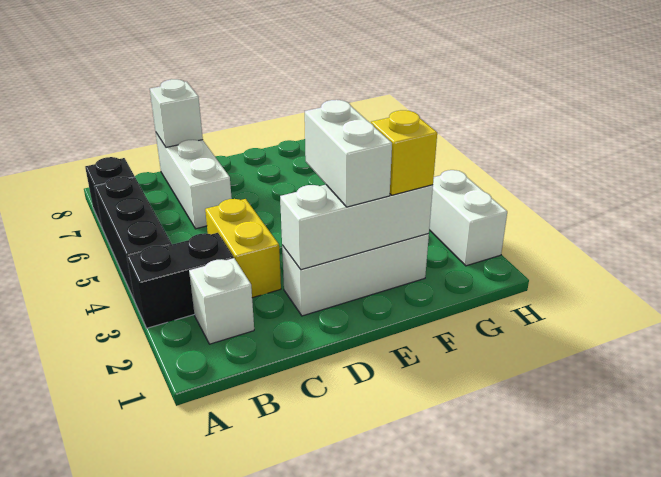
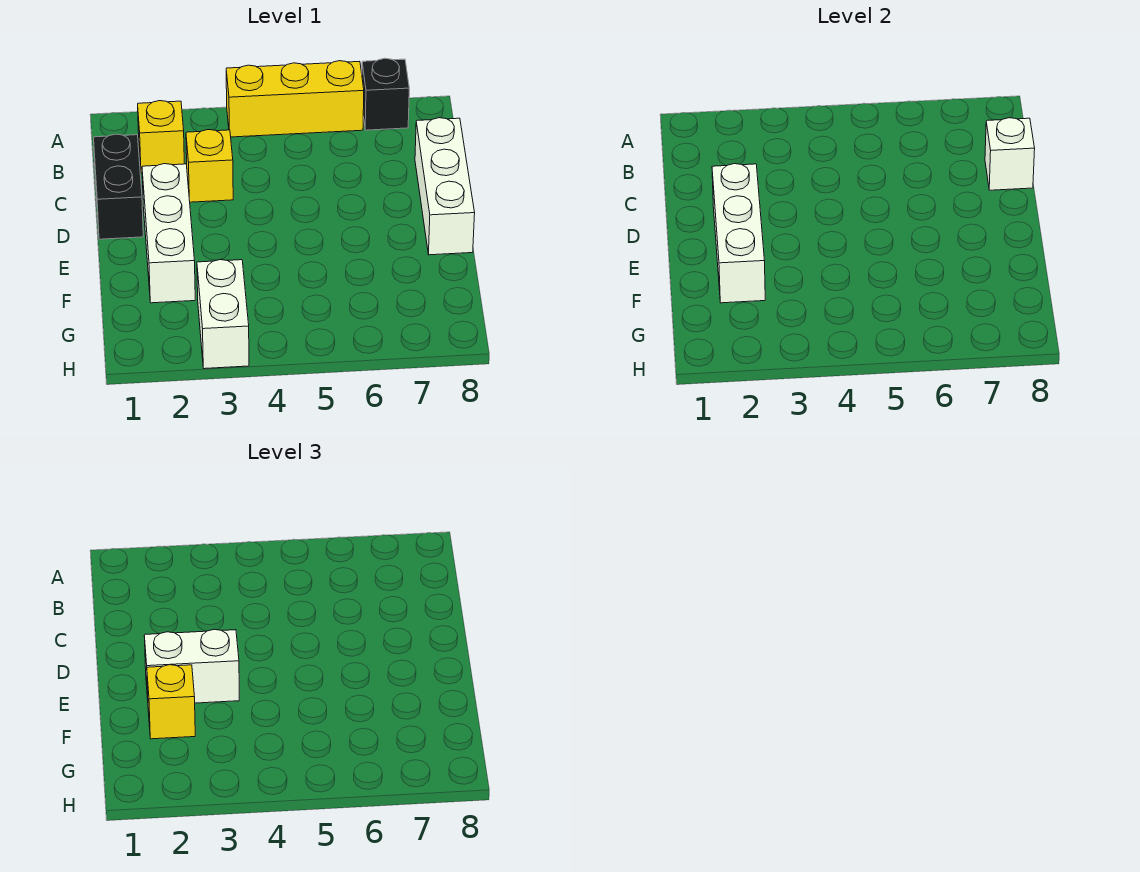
black 1x2 brick [127,233,234,328] -> black 1x2 brick moved to [94,134,143,239]
black 1x3 brick [94,177,172,299] -> yellow 1x3 brick [226,61,364,137]
white 1x1 brick [189,258,254,344] -> yellow 1x1 brick [138,101,184,173]
yellow 1x2 brick [205,199,281,298] -> yellow 1x1 brick [186,130,233,202]
white 1x3 brick [156,133,232,229] -> white 1x3 brick turned to [415,118,475,255]
white 1x2 brick [429,170,507,266] -> white 1x2 brick turned to [197,260,249,369]

